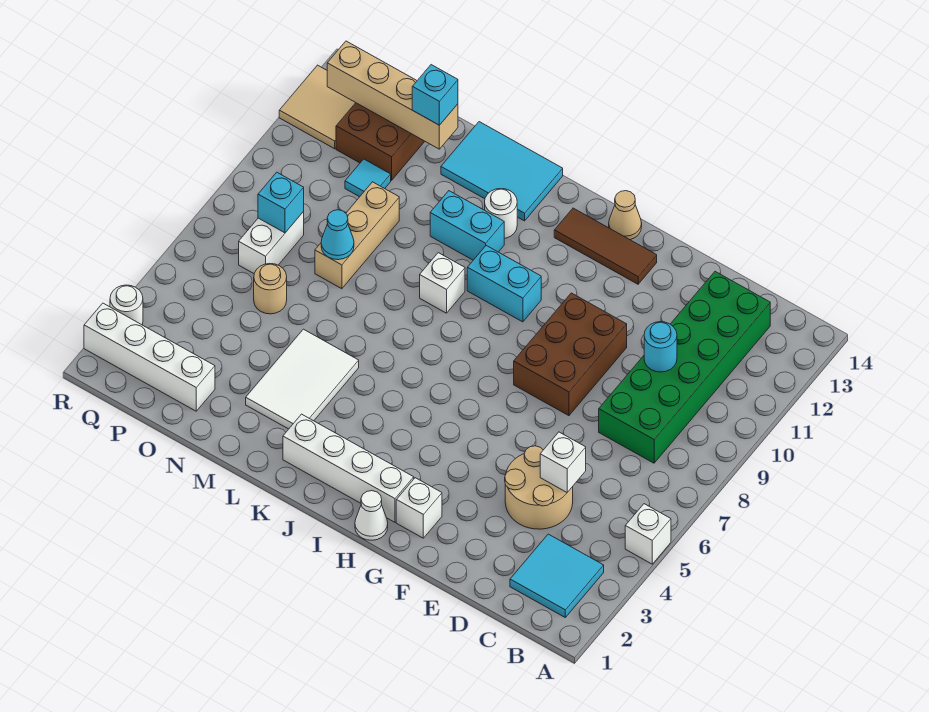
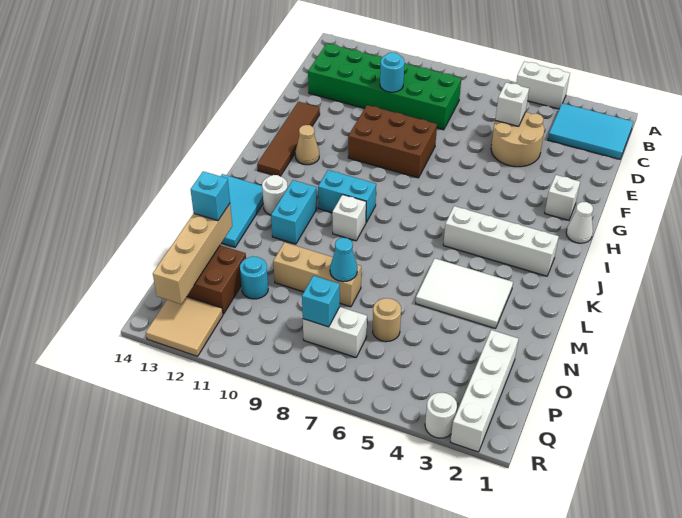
white 1x1 brick [625,504,671,564] -> white 1x2 brick [516,61,570,109]
cyan 2x2 tile [510,534,604,617] -> cyan 2x3 tile [548,103,633,159]
brown 1x3 tile [554,208,657,284] -> brown 1x4 tile [257,102,320,176]
white 1x4 brick [283,414,414,522] -> white 1x4 brick turned to [443,206,559,276]
tan 1x1 cone [609,191,642,240] -> tan 1x1 cone moved to [295,125,319,165]
cyan 1x2 brick [467,246,541,322] -> cyan 1x2 brick turned to [318,170,376,222]
cyan 1x1 tile [345,159,391,197] -> cyan 1x1 round brick [240,256,268,299]

